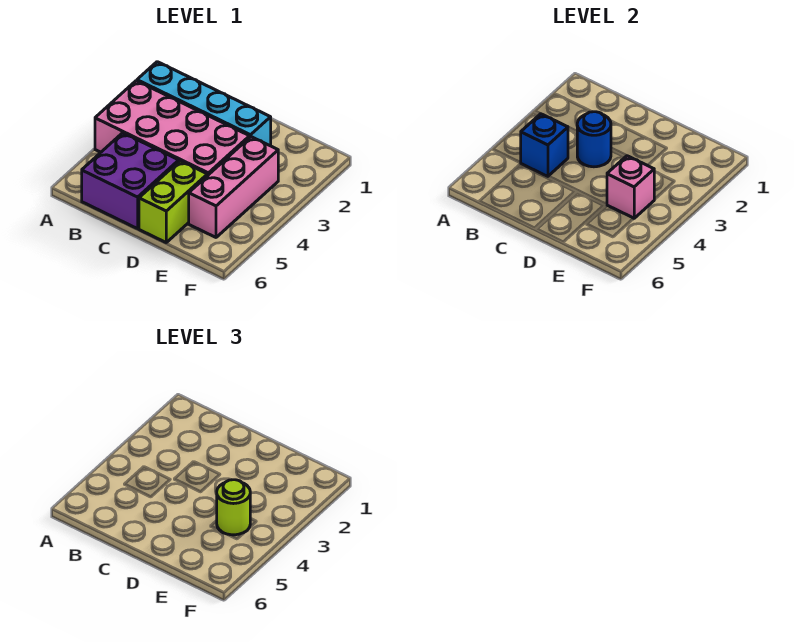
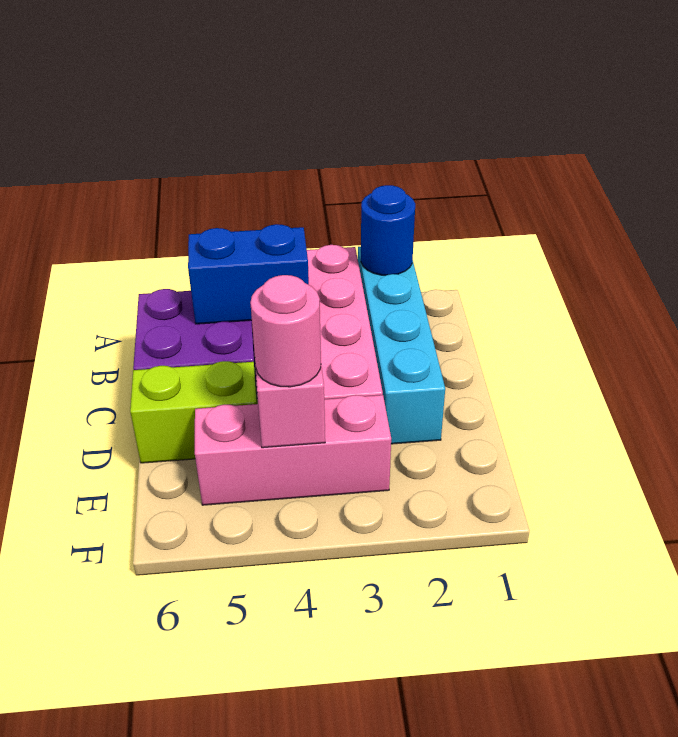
blue 1x1 brick [521,114,568,176] -> blue 1x2 brick [188,224,309,324]
blue 1x1 round brick [577,112,611,167] -> blue 1x1 round brick moved to [361,185,415,275]
lime 1x1 round brick [217,480,250,535] -> pink 1x1 round brick [250,275,321,387]

